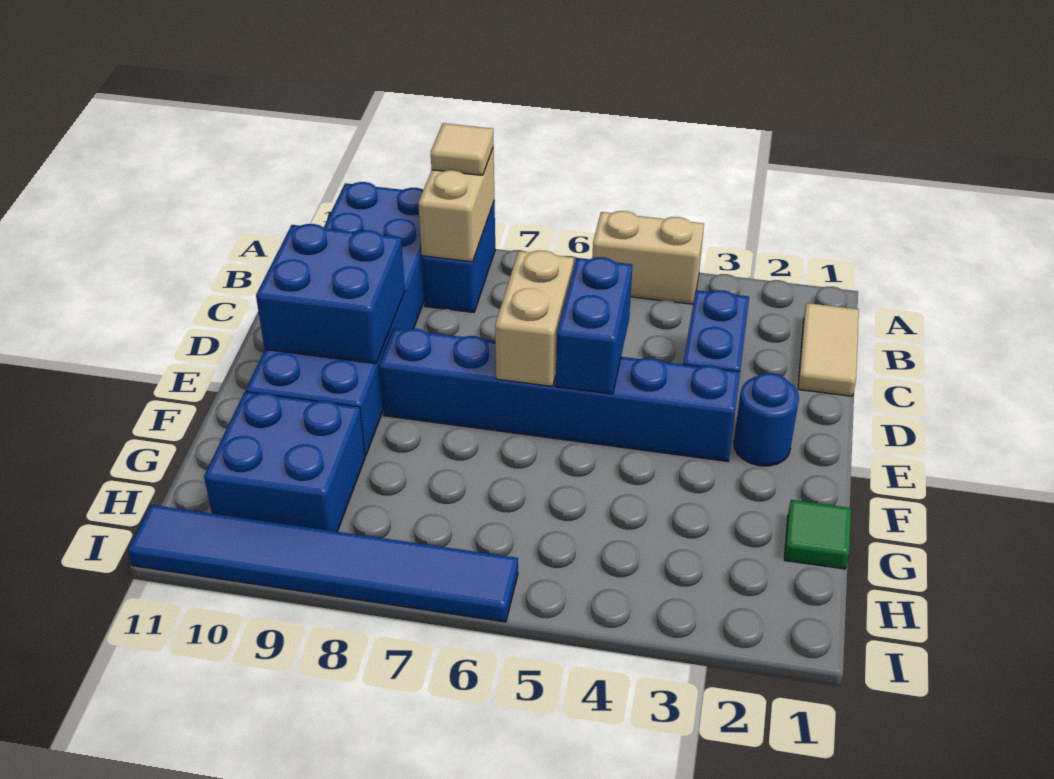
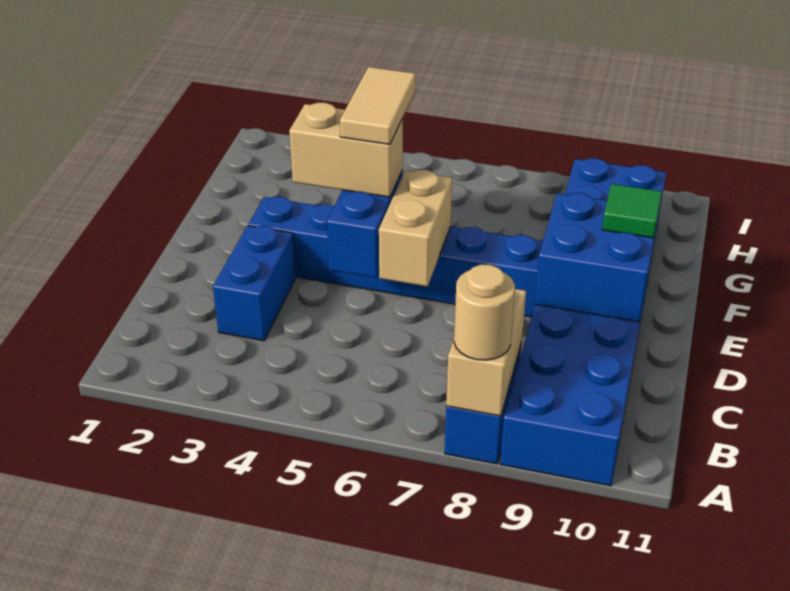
tan 1x2 brick [592,211,704,304] -> tan 1x2 brick moved to [289,103,403,197]
tan 1x1 tile [431,123,494,175] -> tan 1x1 round brick [454,265,515,360]
tan 1x2 tile [798,303,859,396] -> tan 1x2 tile moved to [340,67,416,145]
blue 1x1 round brick [734,373,799,466] -> none
green 1x1 tile [784,500,851,569] -> green 1x1 tile moved to [602,184,662,238]
blue 1x6 tile [128,505,518,622] -> none

